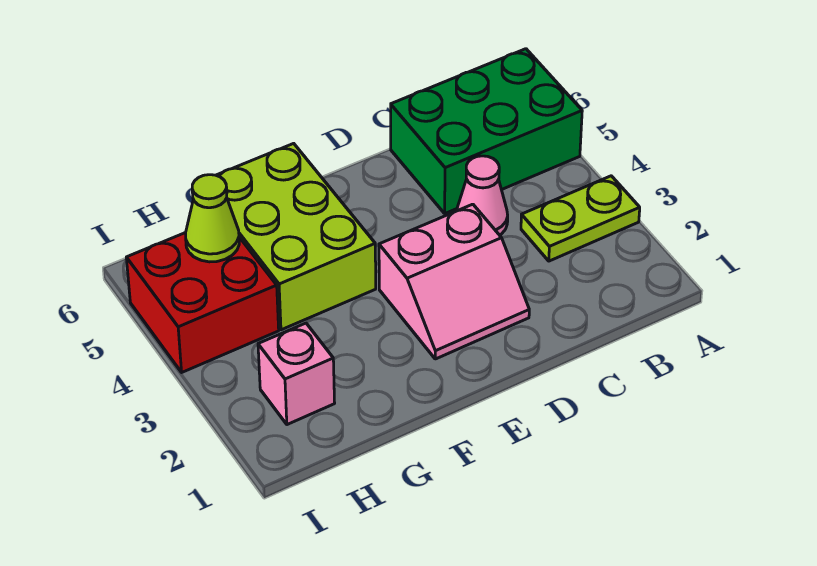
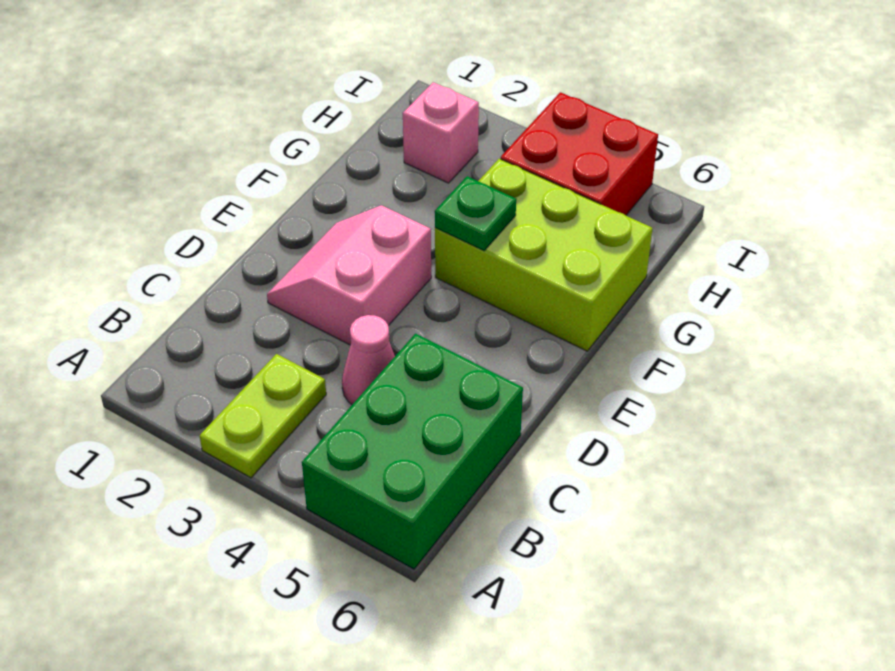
none -> green 1x1 plate [435,176,516,251]
lime 1x1 cone [186,175,239,262] -> none

